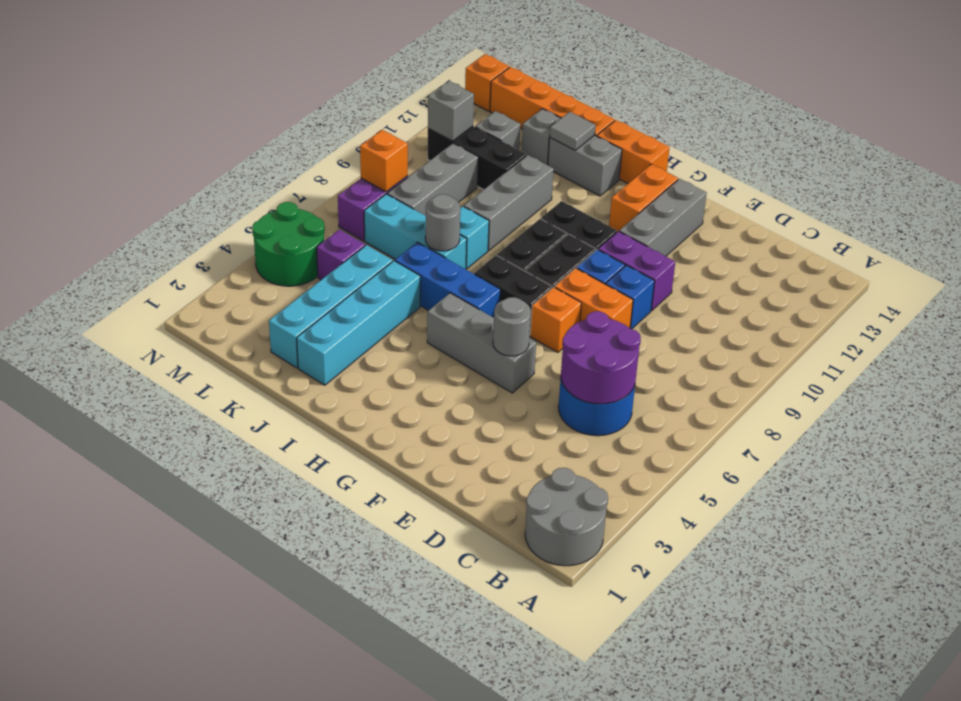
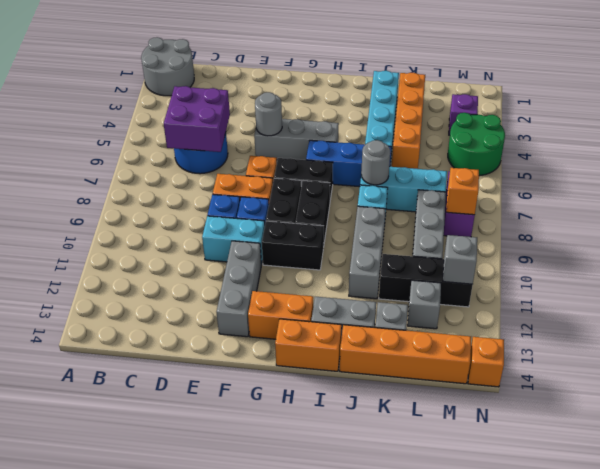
purple 2x2 round brick [561,311,641,404] -> purple 2x2 brick [164,86,230,152]
purple 1x2 brick [598,231,675,311] -> cyan 1x2 brick [202,216,265,265]
orange 1x2 brick [609,164,678,232] -> orange 1x2 brick turned to [248,291,313,339]
grey 1x1 tile [550,112,596,150] -> none
cyan 1x4 brick [269,245,393,368] -> orange 1x4 brick [392,73,425,169]
purple 1x1 brick [317,230,365,280] -> purple 1x1 brick moved to [449,94,478,135]

